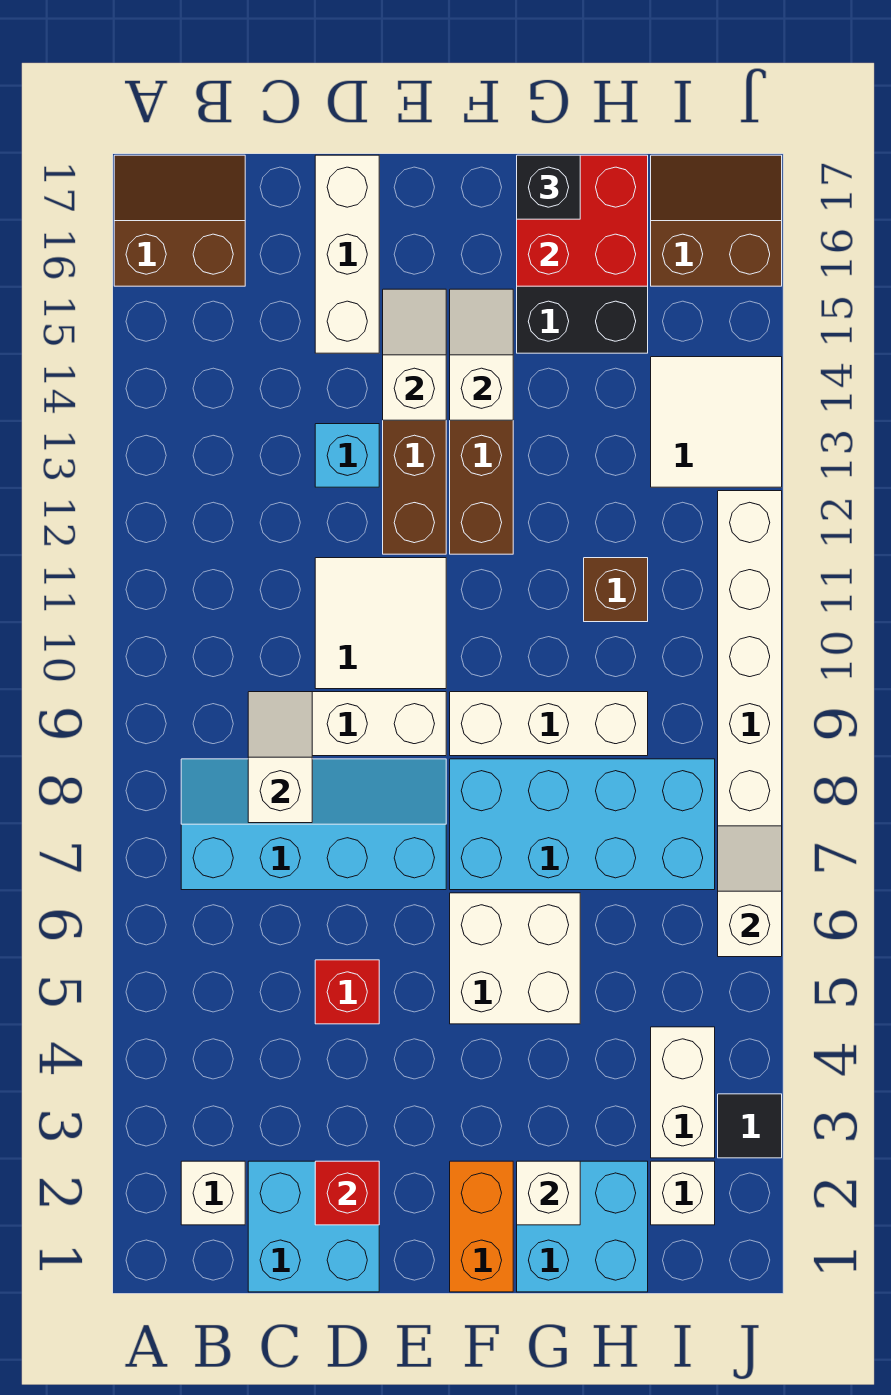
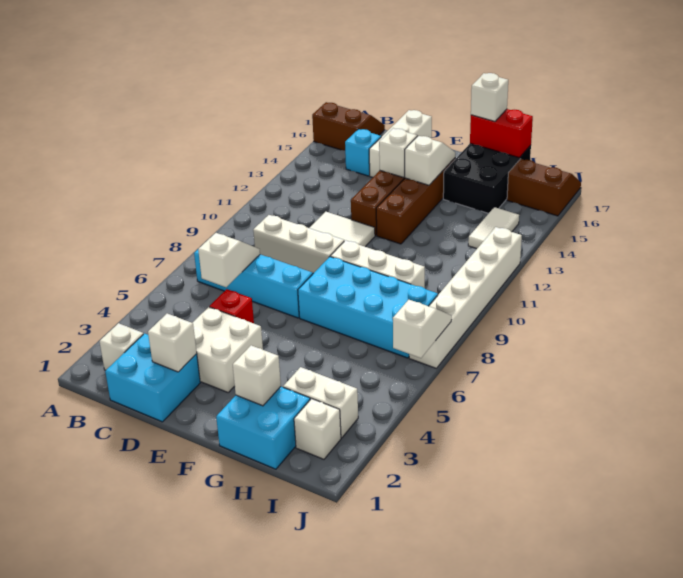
white 1x2 slope [248,692,312,823] -> white 1x2 slope moved to [198,233,260,287]
red 1x1 brick [315,1161,379,1225] -> white 1x1 brick [148,314,197,372]
cyan 1x1 brick [315,424,379,487] -> cyan 1x1 brick moved to [345,129,381,176]
orange 1x2 brick [450,1161,513,1292] -> none
white 2x2 brick [450,893,580,1024] -> white 2x2 brick moved to [193,307,263,392]
red 2x2 brick [517,155,648,286] -> red 1x2 brick [470,109,533,158]
black 1x1 brick [517,155,580,219] -> white 1x1 brick [471,73,508,122]
brown 1x1 brick [584,558,648,622] -> none
white 1x2 brick [651,1027,715,1158] -> white 1x2 brick turned to [283,367,358,438]
white 2x2 tile [651,357,782,487] -> white 1x2 tile [468,207,519,249]
black 1x1 tile [718,1094,782,1158] -> none

